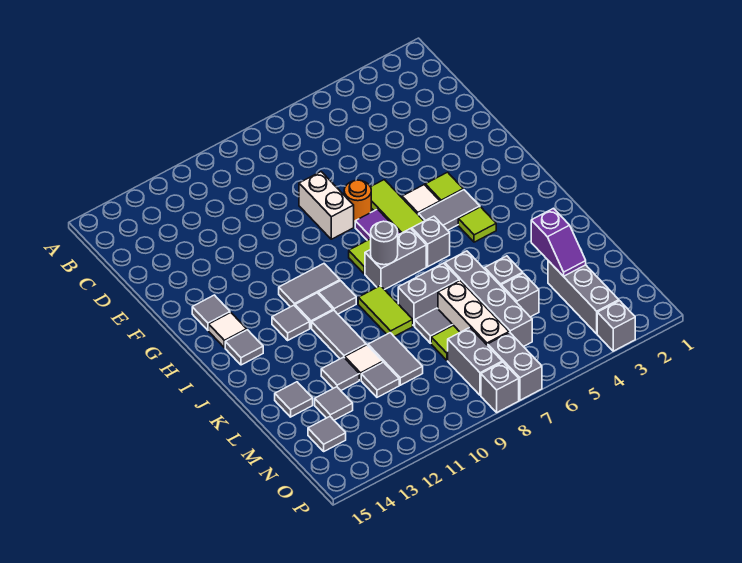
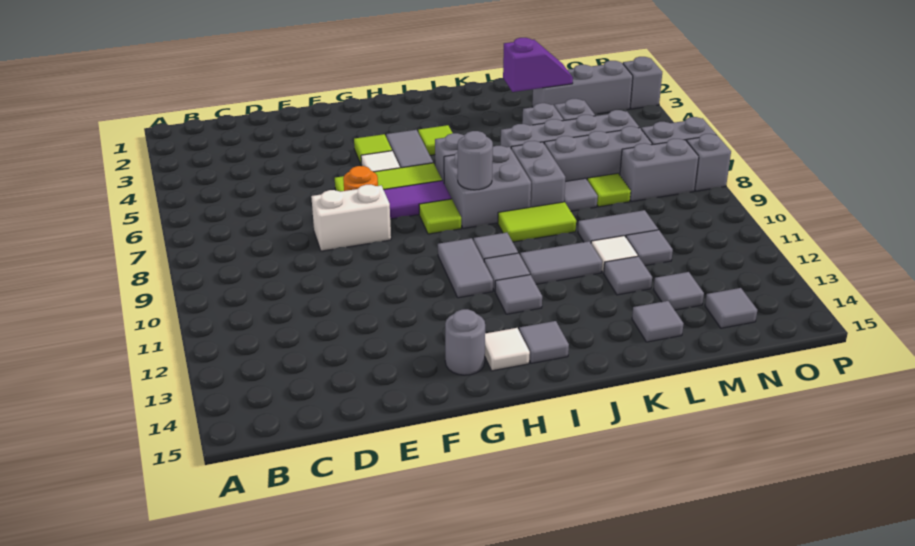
grey 1x1 tile [192,295,230,330] -> grey 1x1 round brick [445,309,485,375]
grey 1x2 brick [365,229,426,290] -> grey 2x2 brick [444,146,531,228]
white 1x3 brick [438,281,509,346] -> grey 1x3 brick [544,126,652,181]

